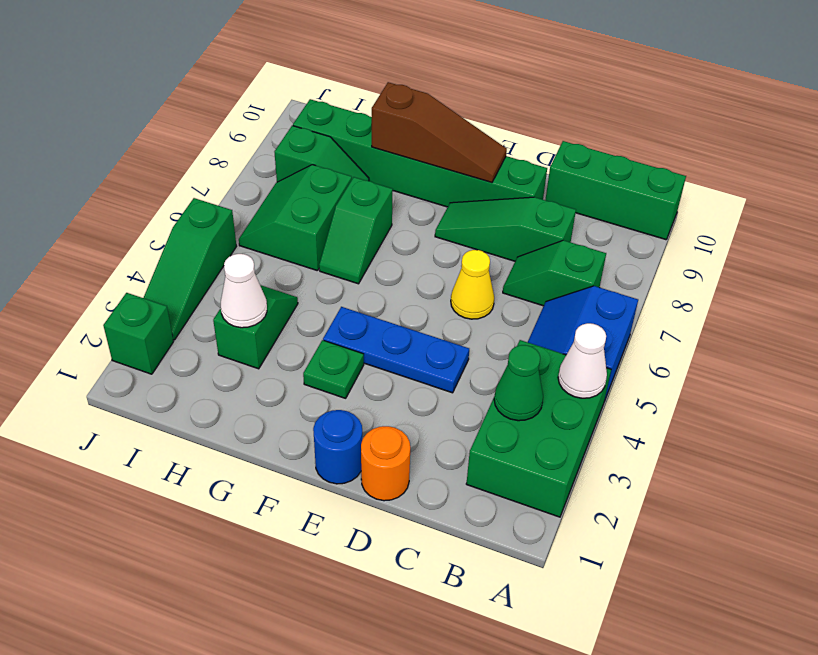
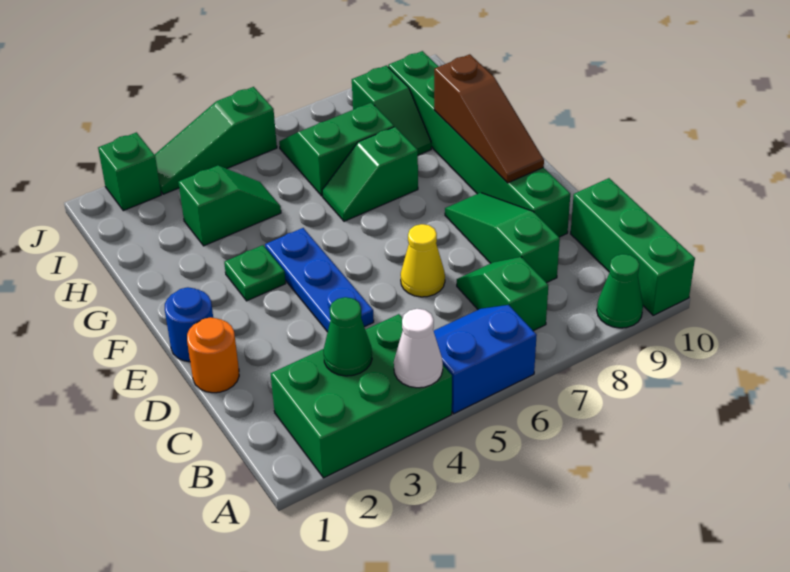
none -> green 1x1 cone [597,254,643,328]
white 1x1 cone [221,254,267,328] -> none

